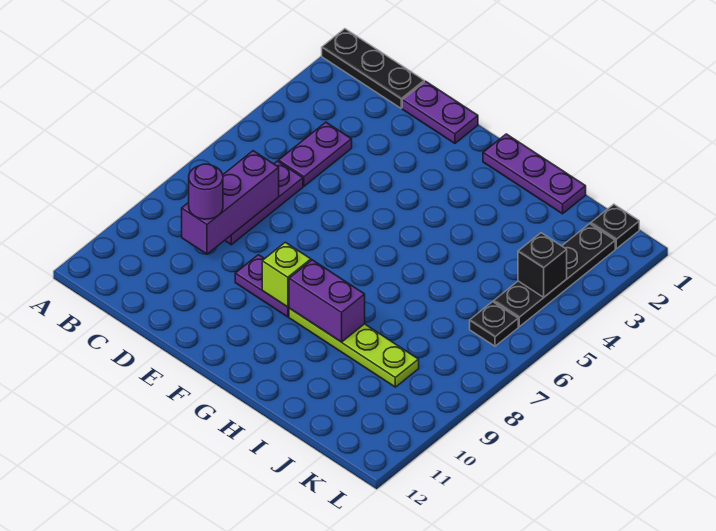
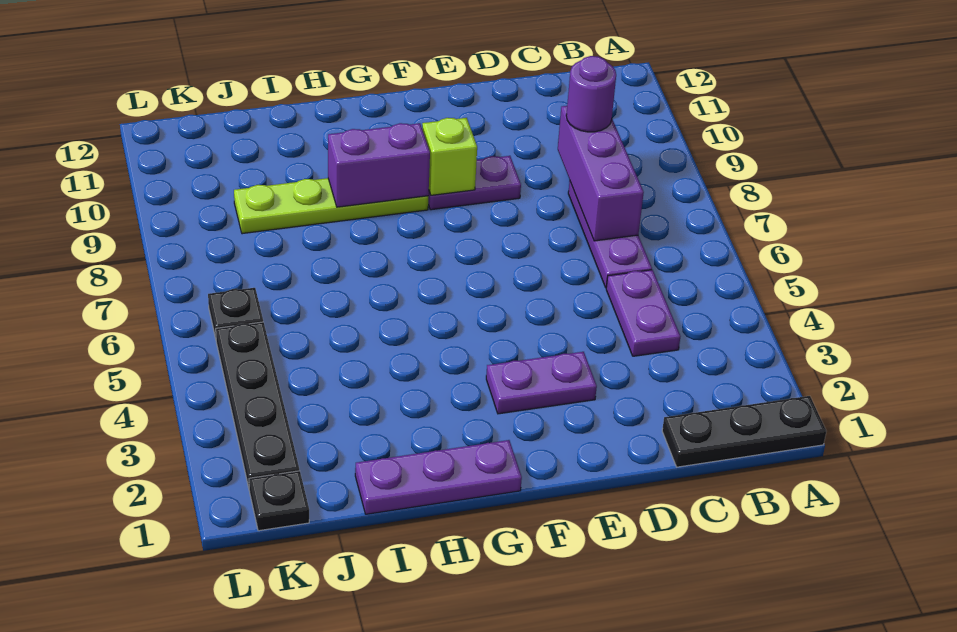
purple 1x2 plate [402,81,478,143] -> purple 1x2 plate moved to [486,352,597,414]
black 1x1 brick [518,233,567,297] -> none

